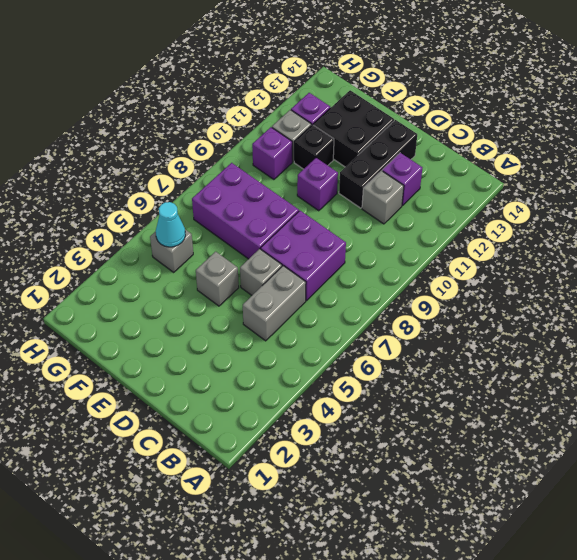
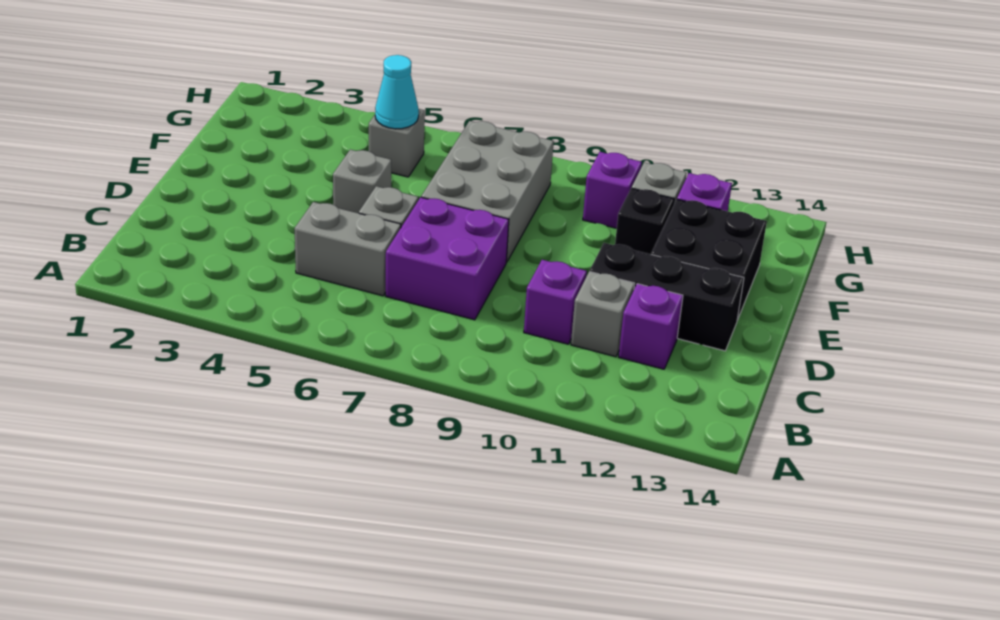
purple 2x3 brick [192,163,299,259] -> grey 2x3 brick [421,121,554,262]
purple 1x1 brick [297,158,338,211] -> purple 1x1 brick moved to [524,260,587,344]

